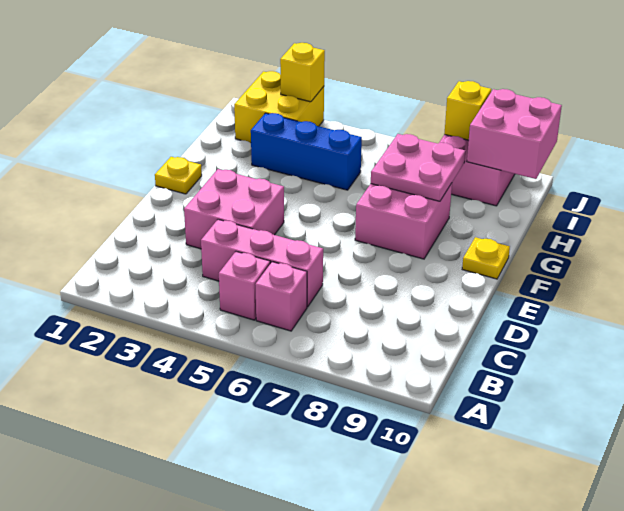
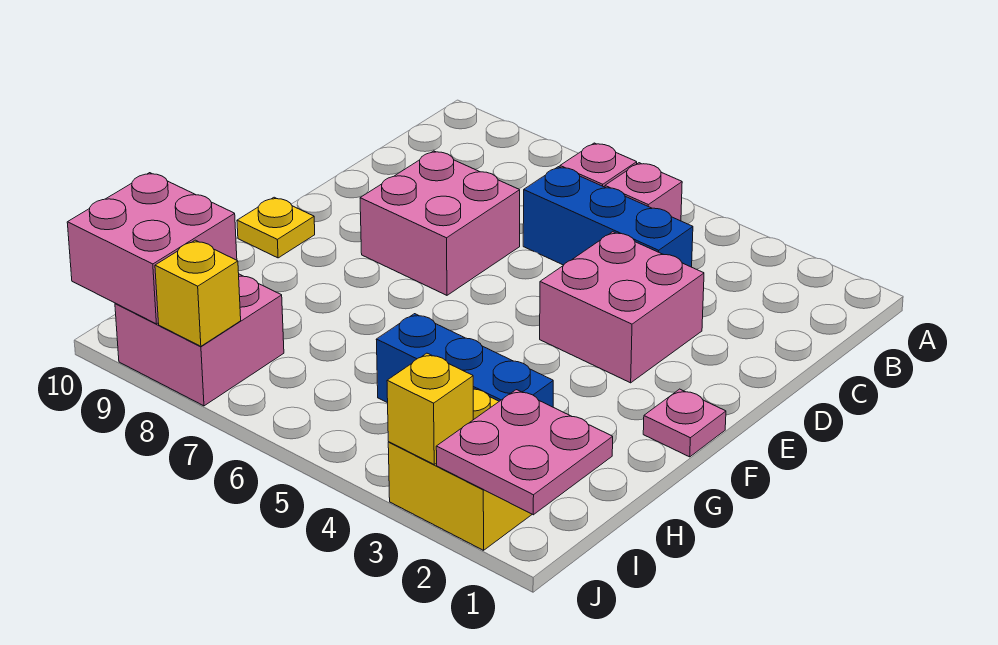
pink 1x3 brick [201,219,323,307] -> blue 1x3 brick [523,167,693,267]
yellow 1x1 plate [155,157,202,194] -> pink 1x1 plate [643,389,726,457]
pink 2x2 brick [355,183,452,259] -> pink 2x2 brick moved to [360,151,520,295]
pink 2x2 plate [371,134,465,201] -> pink 2x2 plate moved to [436,390,613,515]

